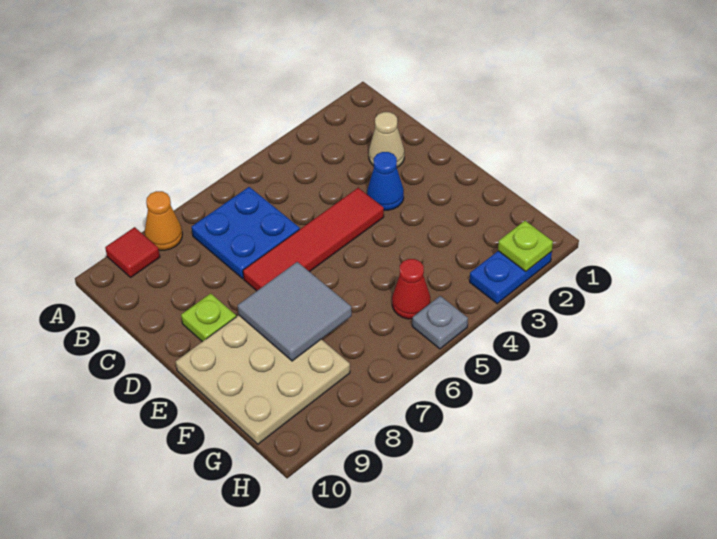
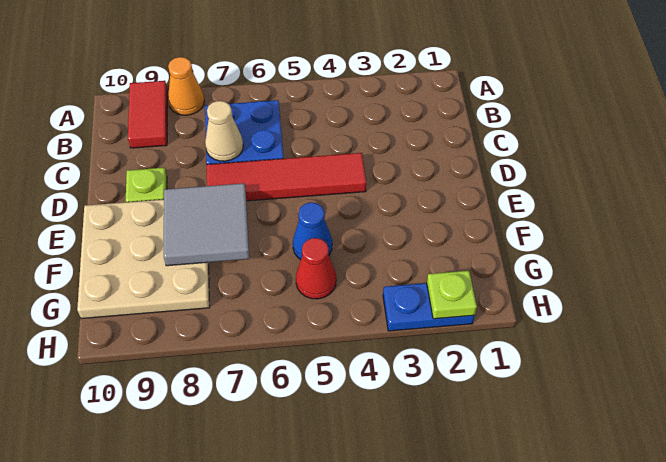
red 1x1 tile [105,227,160,277] -> red 1x2 tile [128,81,167,148]
tan 1x1 cone [369,112,404,167] -> tan 1x1 cone moved to [205,101,243,161]
blue 1x1 cone [367,152,404,210] -> blue 1x1 cone moved to [293,202,332,259]
grey 1x1 plate [412,296,468,349] -> none

